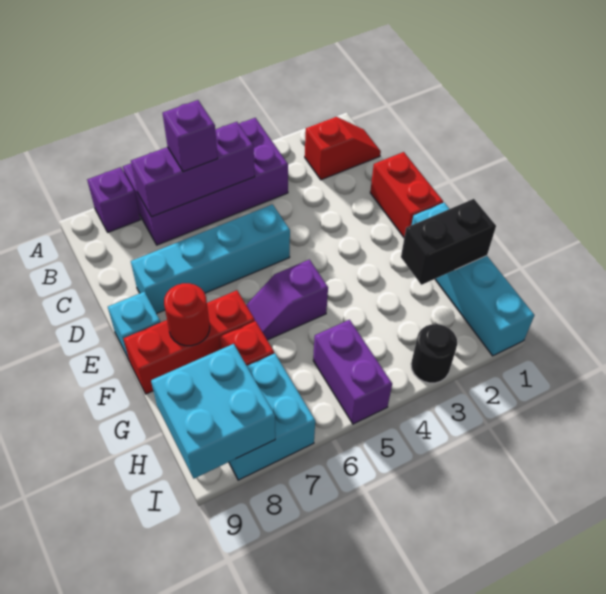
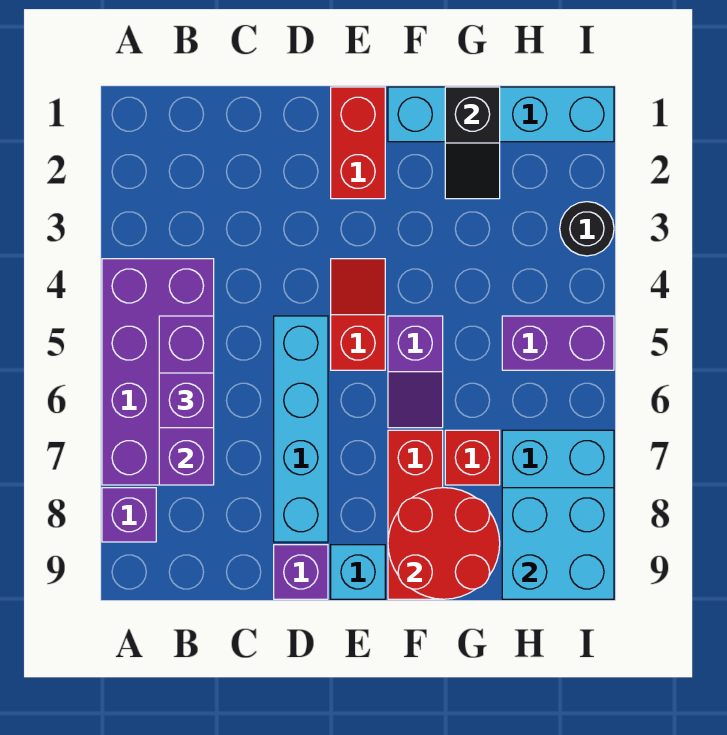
red 1x2 slope [305,117,381,180] -> red 1x2 slope moved to [331,259,385,370]
red 1x2 brick [370,152,443,237] -> red 1x2 brick turned to [331,87,385,199]
none -> purple 1x1 brick [274,545,328,599]
red 1x1 round brick [164,283,210,346] -> red 2x2 round brick [388,488,500,599]
black 1x2 brick [401,199,496,285] -> black 1x2 slope [445,87,500,199]

